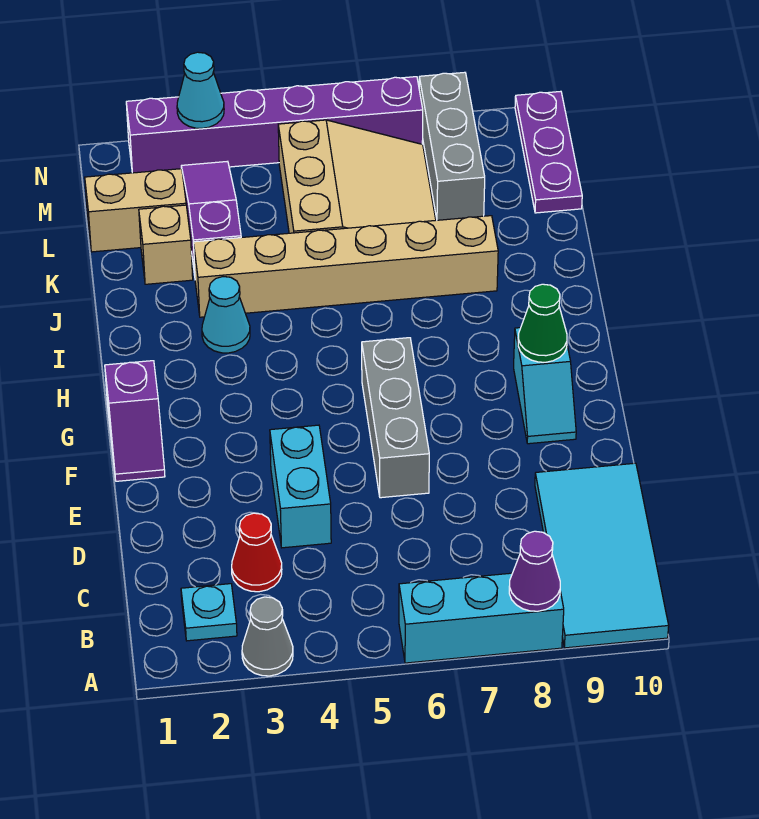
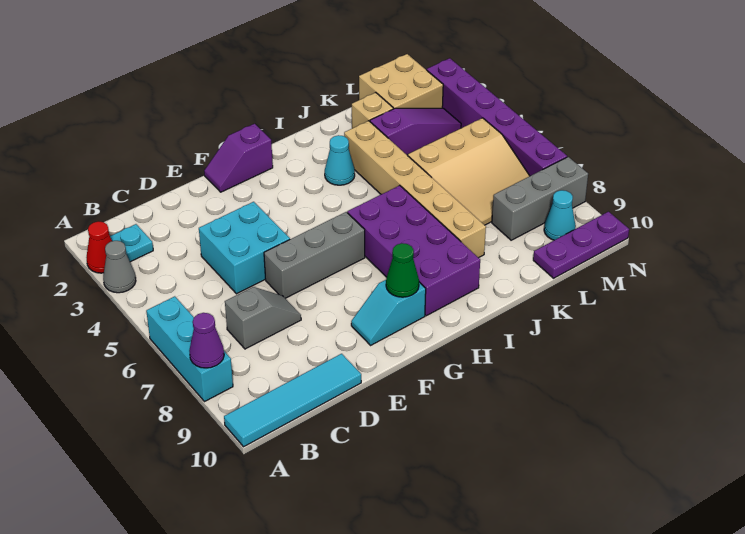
cyan 2x4 tile [535,463,669,648] -> cyan 1x4 tile [224,354,361,447]
red 1x1 cone [232,513,282,592] -> red 1x1 cone moved to [86,221,112,273]
none -> grey 1x2 slope [225,287,301,349]
cyan 1x2 brick [270,425,331,548] -> cyan 2x2 brick [199,202,290,294]
none -> purple 2x4 brick [347,185,480,316]
tan 1x2 brick [85,169,186,252] -> tan 2x2 brick [359,54,443,109]
cyan 1x1 cone [177,52,224,128] -> cyan 1x1 cone moved to [544,190,576,240]

